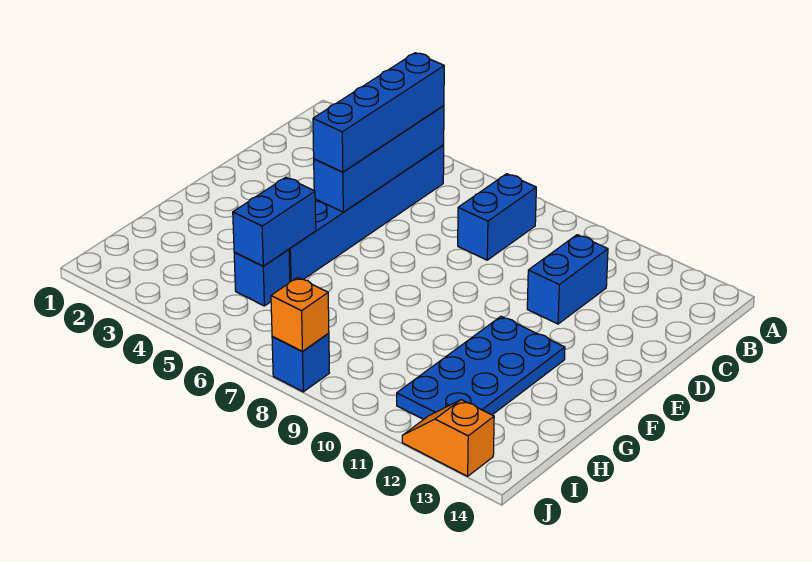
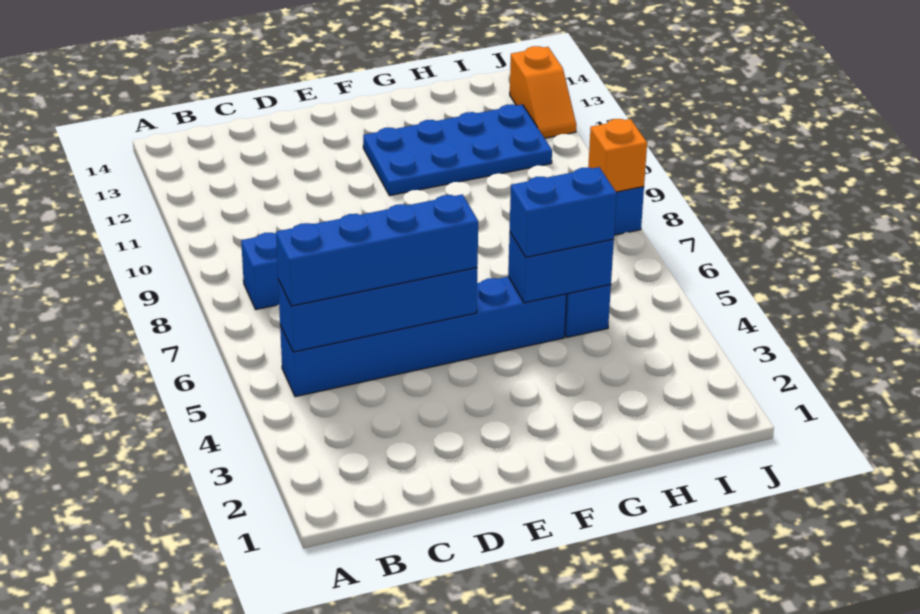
blue 1x2 brick [527,235,608,324] -> blue 1x2 brick moved to [510,167,617,257]

